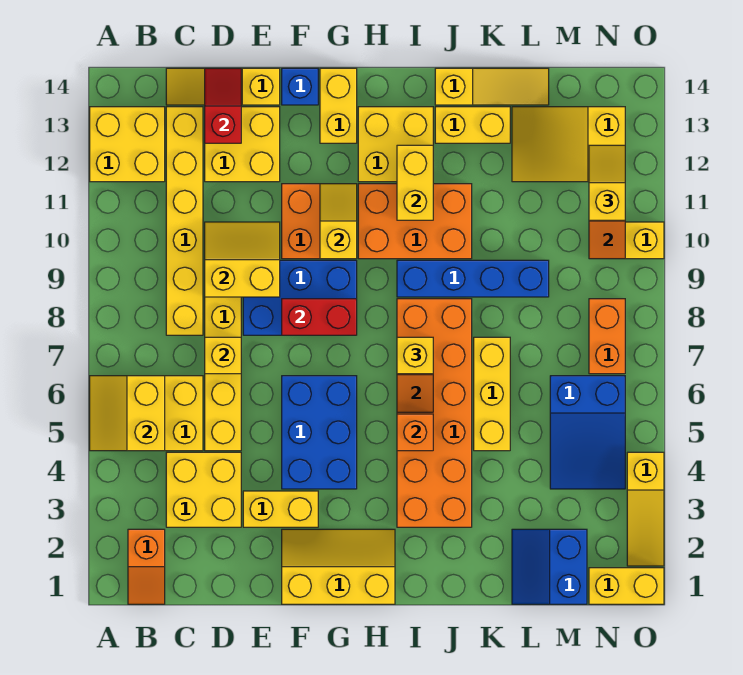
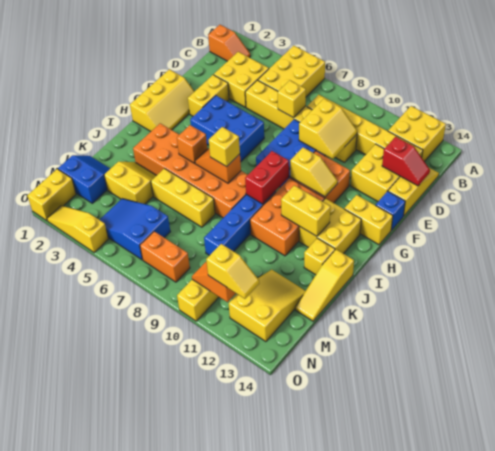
yellow 2x2 slope [90,376,165,451] -> yellow 2x2 slope moved to [104,162,157,204]
orange 1x2 slope [128,529,165,604] -> orange 1x2 slope turned to [208,25,250,61]
red 1x2 brick [282,299,357,335] -> red 1x2 brick moved to [245,151,289,204]
yellow 1x2 brick [435,107,510,143] -> yellow 1x1 brick [304,238,335,275]

